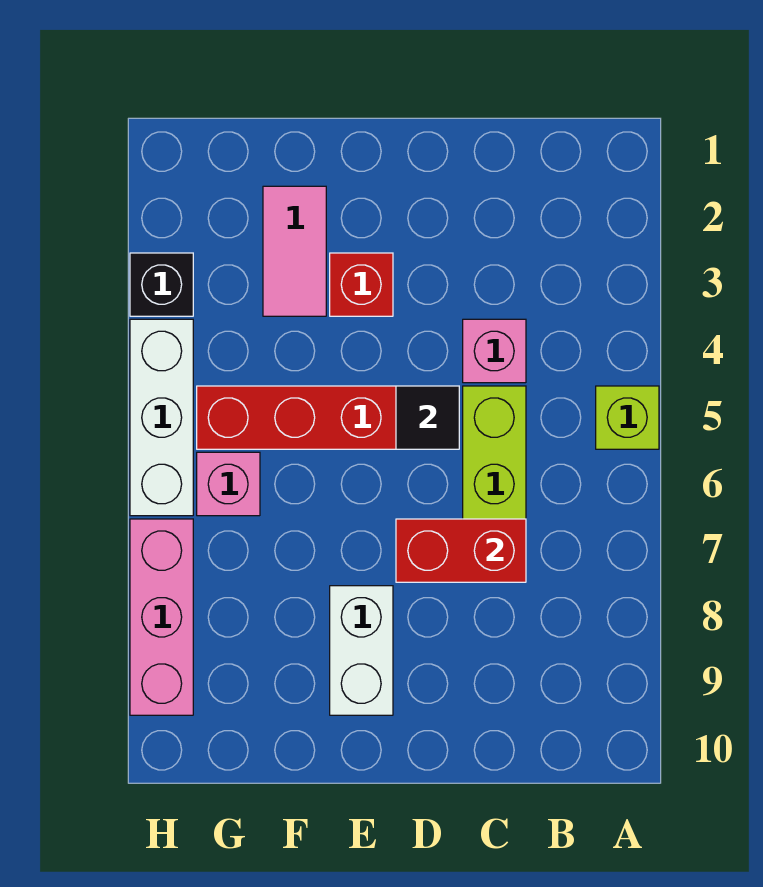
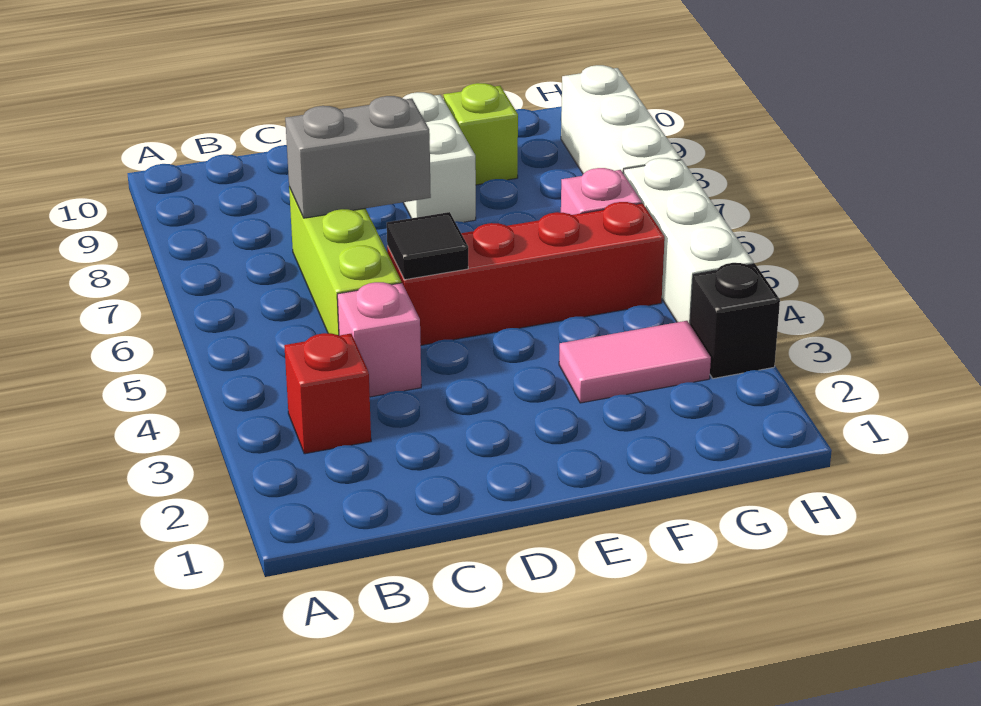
lime 1x1 brick [596,386,659,449] -> lime 1x1 brick moved to [443,83,518,185]
red 1x2 brick [396,519,526,582] -> grey 1x2 brick [285,96,431,218]
red 1x1 brick [330,253,393,316] -> red 1x1 brick moved to [284,333,371,454]
pink 1x2 tile [263,186,326,316] -> pink 1x2 tile turned to [559,321,711,403]
pink 1x3 brick [130,519,193,715] -> white 1x3 brick [561,65,681,174]

